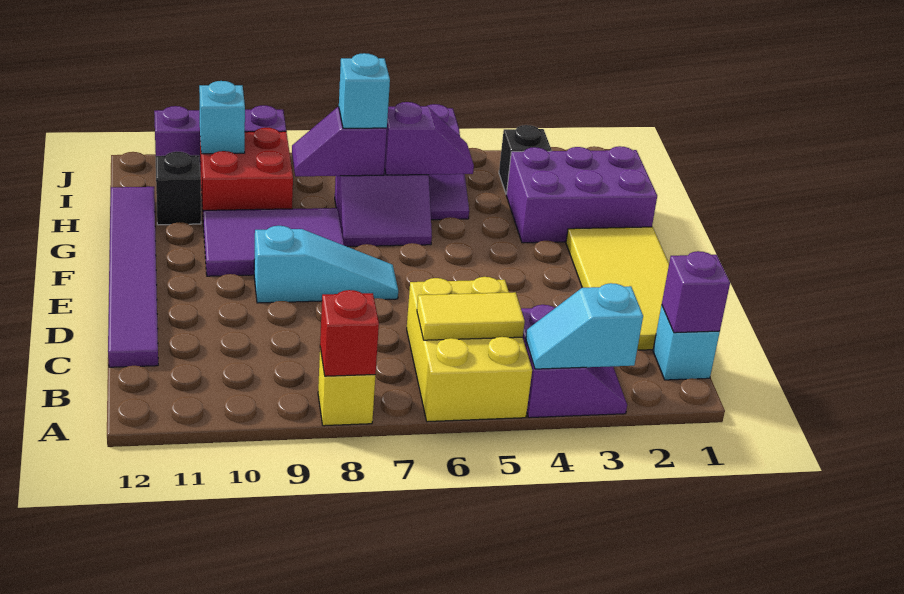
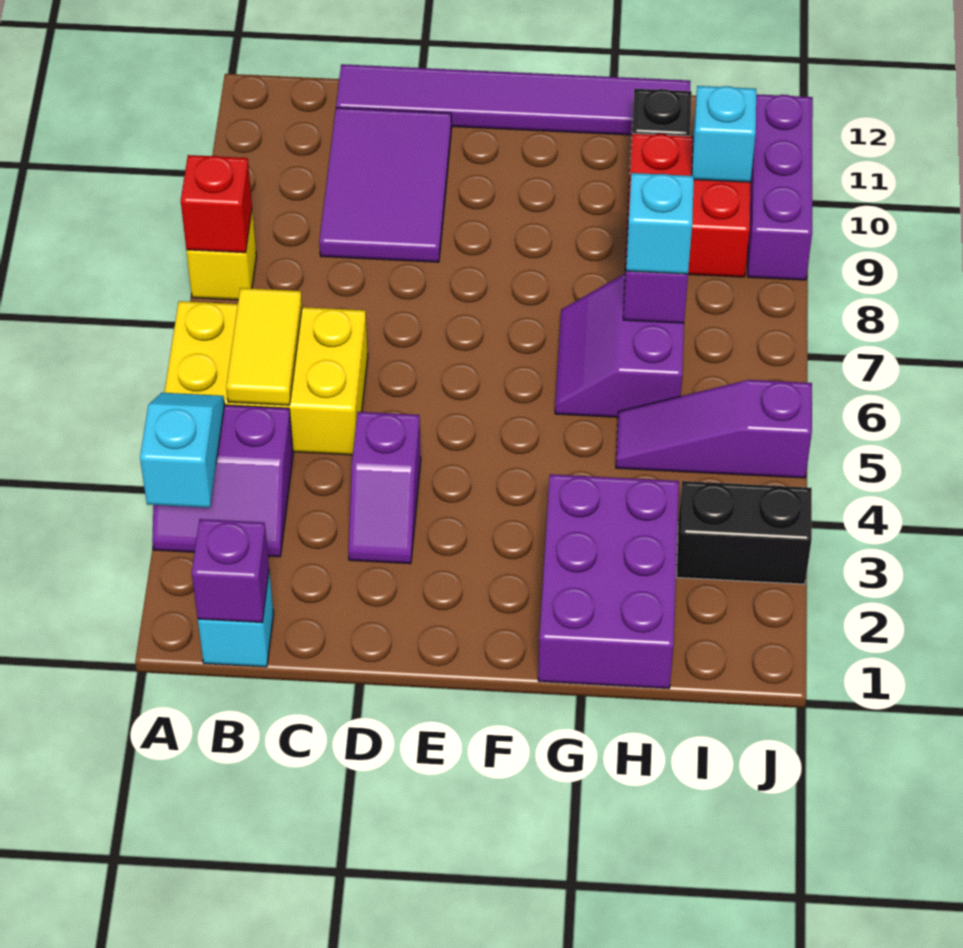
yellow 2x4 tile [566,227,669,350] -> none
cyan 1x3 slope [254,226,398,303] -> none
purple 2x3 tile [203,208,344,276] -> purple 2x3 tile moved to [319,108,452,262]
purple 1x2 slope [384,102,474,175] -> purple 1x2 slope moved to [348,412,421,564]
black 1x1 brick [499,125,552,194] -> black 1x2 brick [677,481,812,584]

